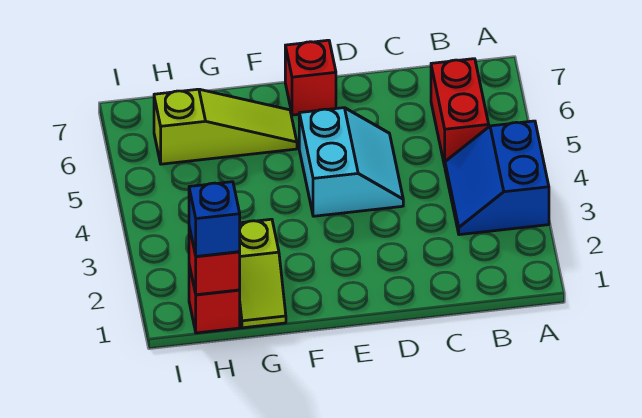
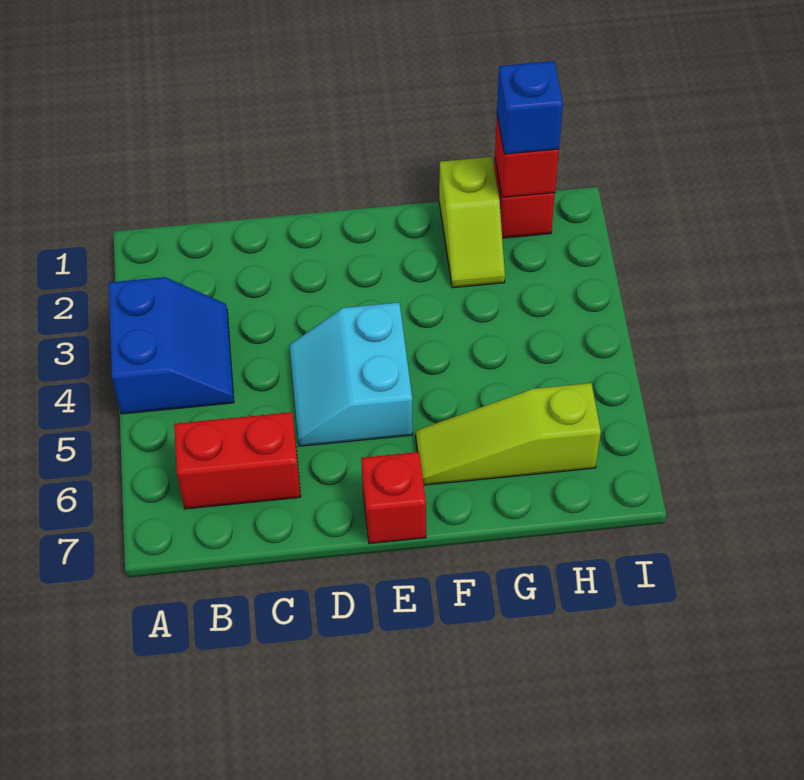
red 1x2 brick [431,59,489,166] -> red 1x2 brick turned to [174,412,301,509]
lime 1x2 slope [240,219,286,328] -> lime 1x2 slope turned to [439,157,505,288]

